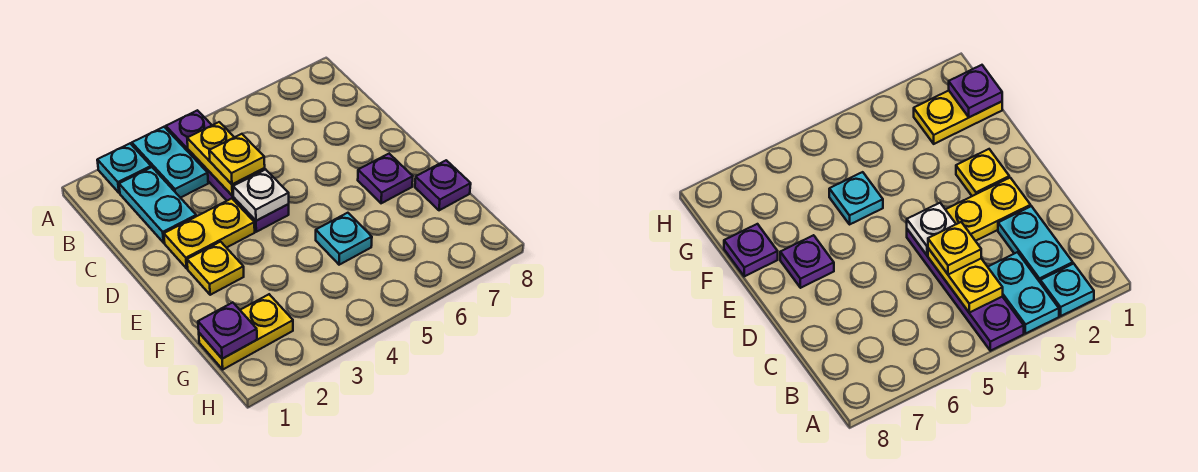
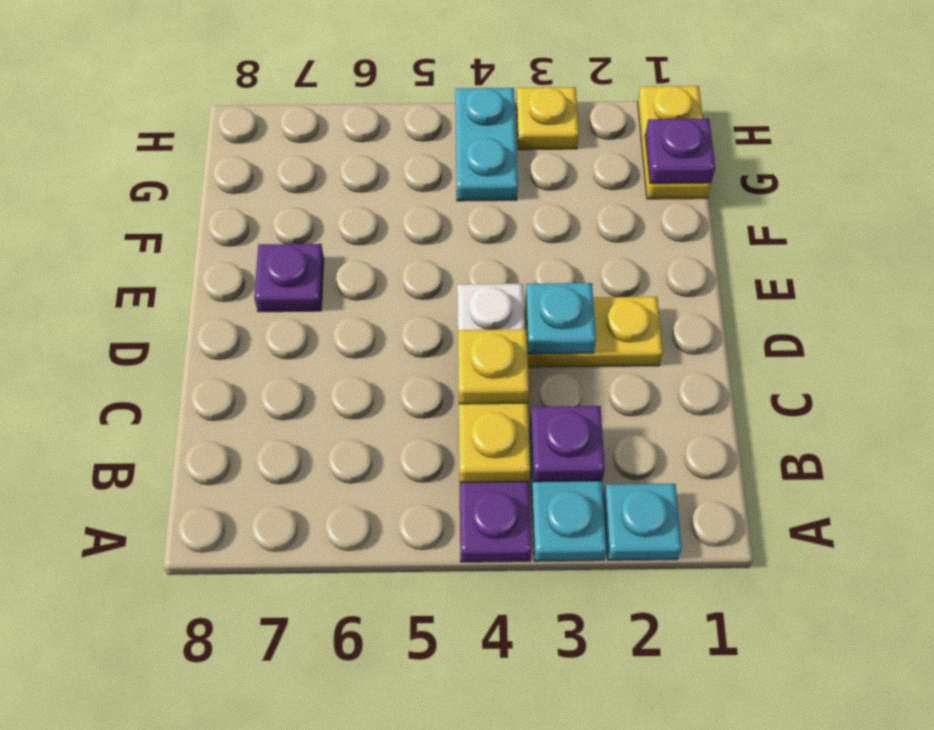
cyan 1x2 plate [119,167,196,243] -> cyan 1x2 plate moved to [455,88,518,201]
yellow 1x1 plate [187,242,244,295] -> yellow 1x1 plate moved to [516,87,579,150]
cyan 1x1 plate [316,213,372,265] -> cyan 1x1 plate moved to [525,283,596,354]
purple 1x1 plate [415,160,471,210] -> purple 1x1 plate moved to [530,406,605,482]
yellow 1x2 plate [199,294,293,369] -> yellow 1x2 plate turned to [638,86,711,199]

